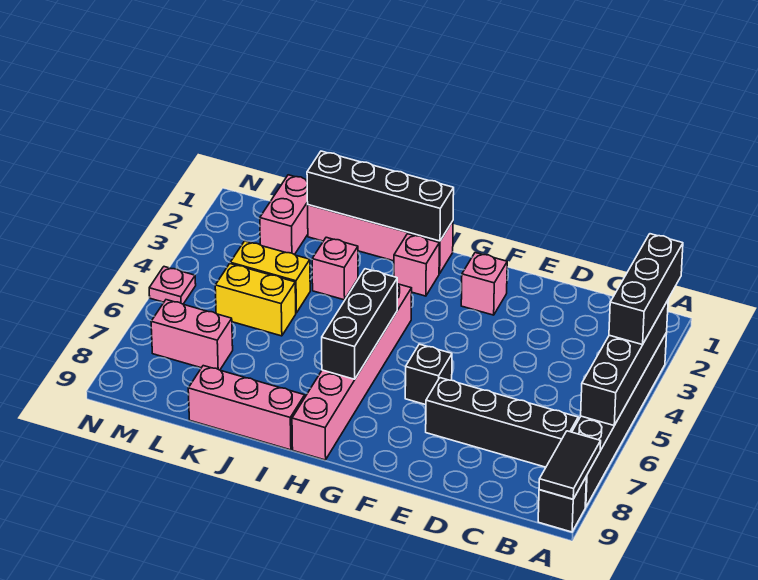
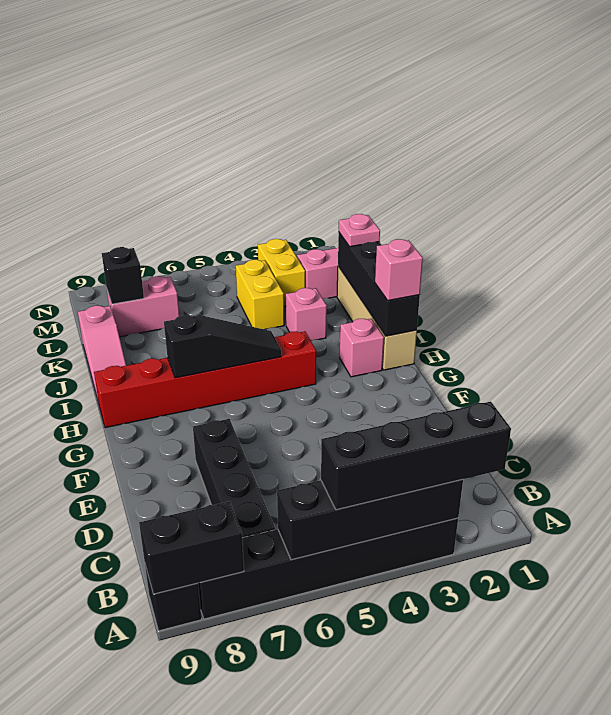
black 1x3 brick [609,234,683,345] -> black 1x4 brick [321,402,511,510]
black 1x2 tile [539,431,601,499] -> black 1x2 brick [139,501,244,594]
pink 1x1 brick [461,253,507,315] -> pink 1x1 brick moved to [375,239,423,300]
black 1x1 brick [405,344,452,405] -> black 1x1 brick moved to [102,247,144,304]
pink 1x4 brick [308,205,453,274] -> tan 1x4 brick [337,266,417,370]
pink 1x6 brick [292,284,412,460] -> red 1x6 brick [94,331,316,428]
black 1x3 brick [322,269,397,379] -> black 1x3 slope [164,315,281,378]
pink 1x3 brick [188,366,305,450] -> pink 1x3 slope [78,306,126,403]
yellow 1x2 brick [215,264,296,336] -> yellow 1x2 brick moved to [258,239,305,306]
pink 1x2 brick [151,300,233,370] -> pink 1x2 brick turned to [107,276,179,337]
pink 1x1 plate [149,267,196,304] -> pink 1x1 plate moved to [339,214,380,247]

